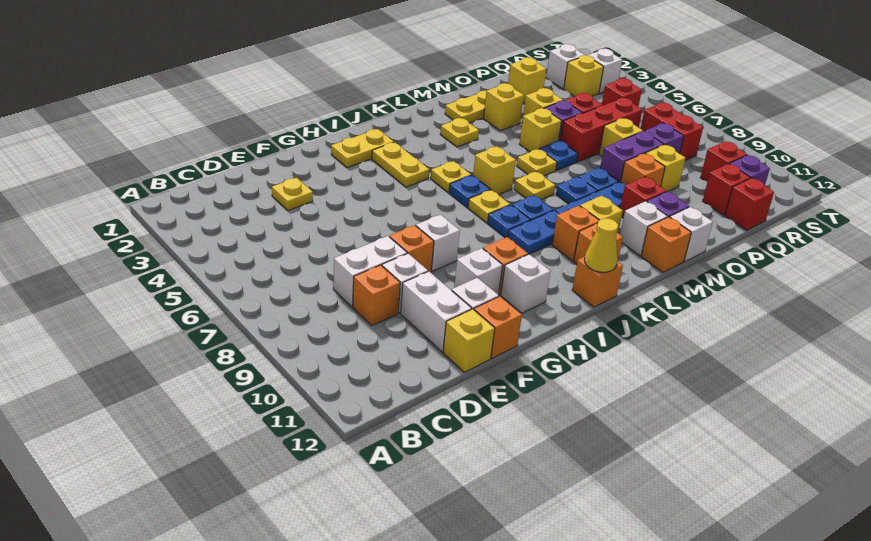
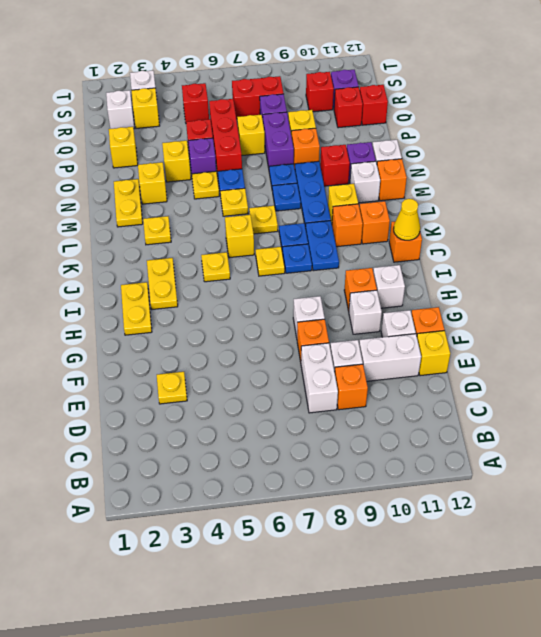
yellow 1x2 plate [372,142,429,187] -> yellow 1x2 plate turned to [147,258,178,309]
blue 1x1 plate [449,175,490,207] -> none
yellow 1x1 brick [520,108,562,152] -> yellow 1x1 plate [192,171,219,199]

